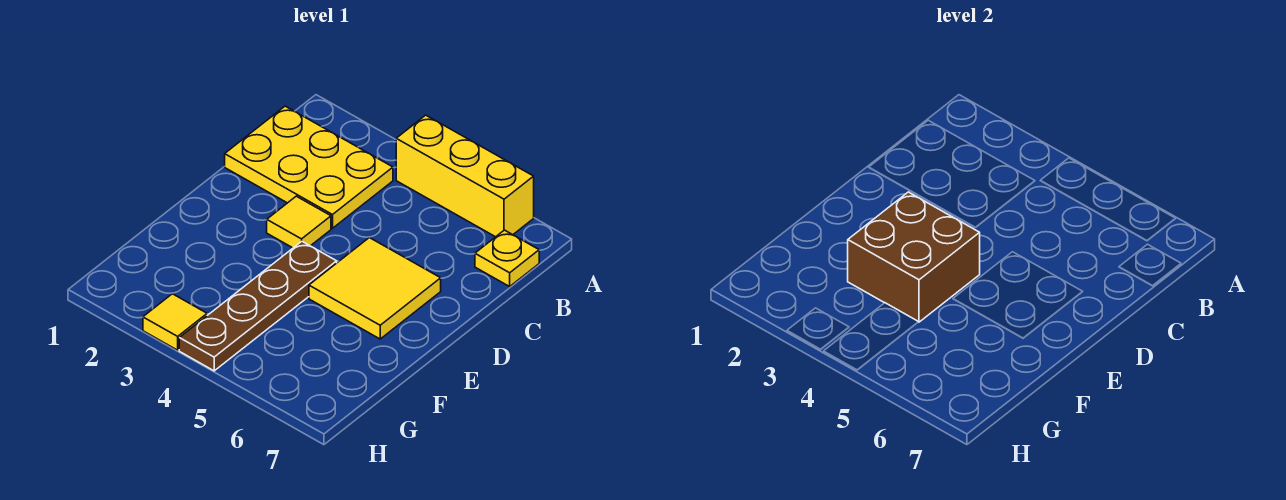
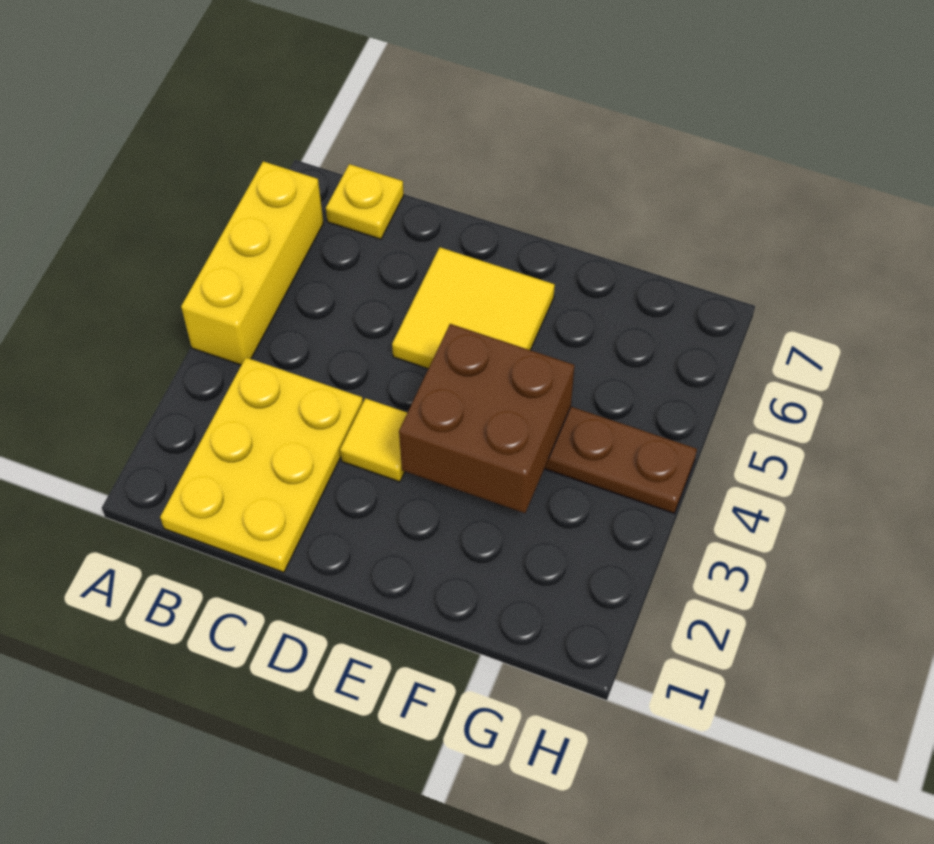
yellow 1x1 tile [143,294,207,350] -> none

